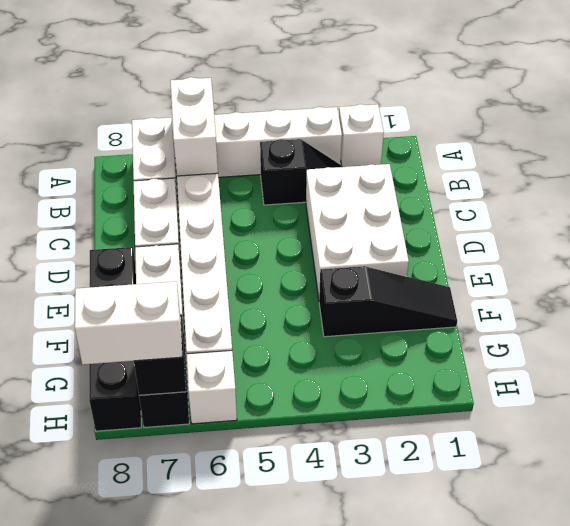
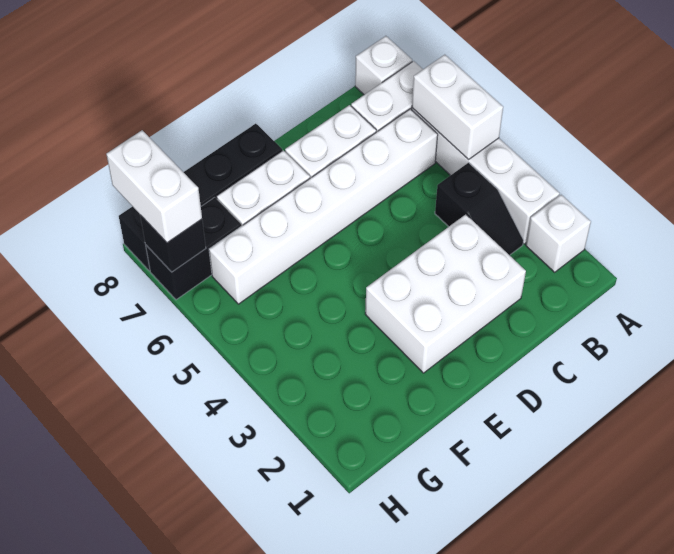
white 1x2 brick [170,77,218,176] -> white 1x2 brick turned to [412,55,503,160]
black 1x3 slope [319,266,457,337] -> none
white 1x1 brick [186,351,237,424] -> white 1x1 brick moved to [355,36,412,95]

